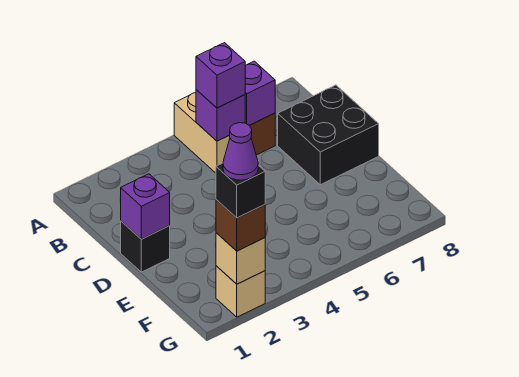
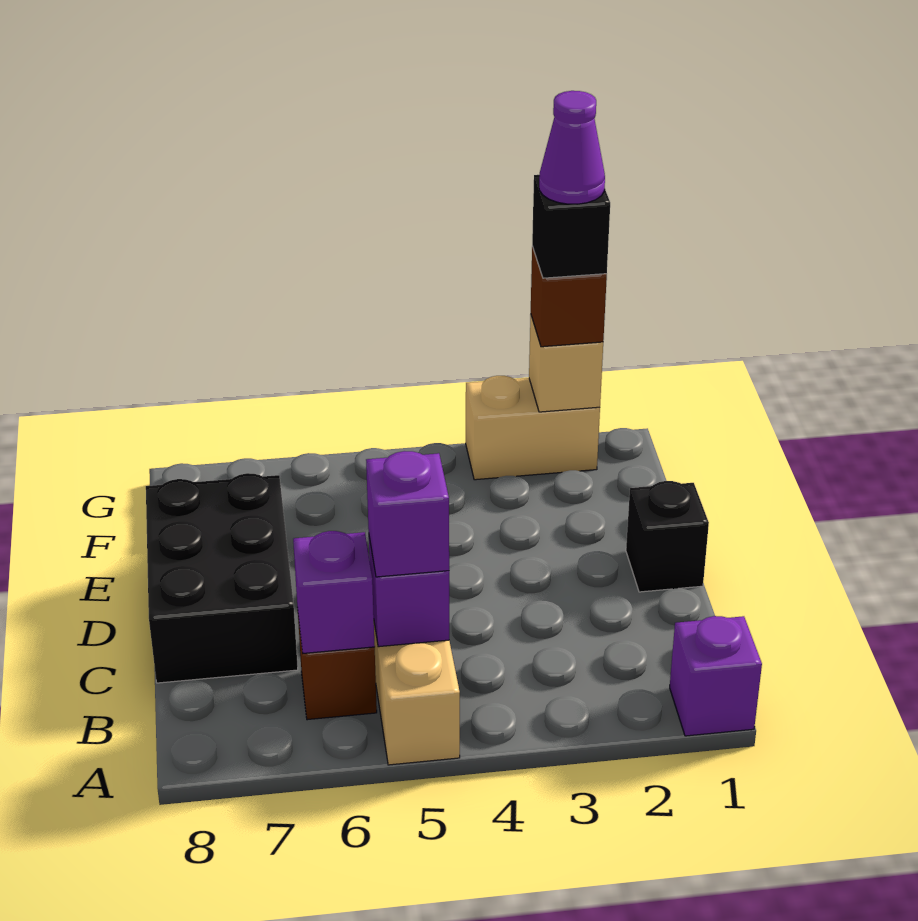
black 2x2 brick [278,85,379,185] -> black 2x3 brick [146,473,298,683]
purple 1x1 brick [120,174,170,239] -> purple 1x1 brick moved to [670,616,762,736]
tan 1x1 brick [216,266,265,317] -> tan 1x2 brick [466,376,600,480]

